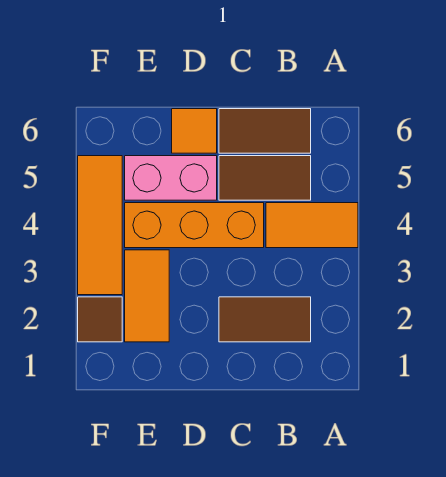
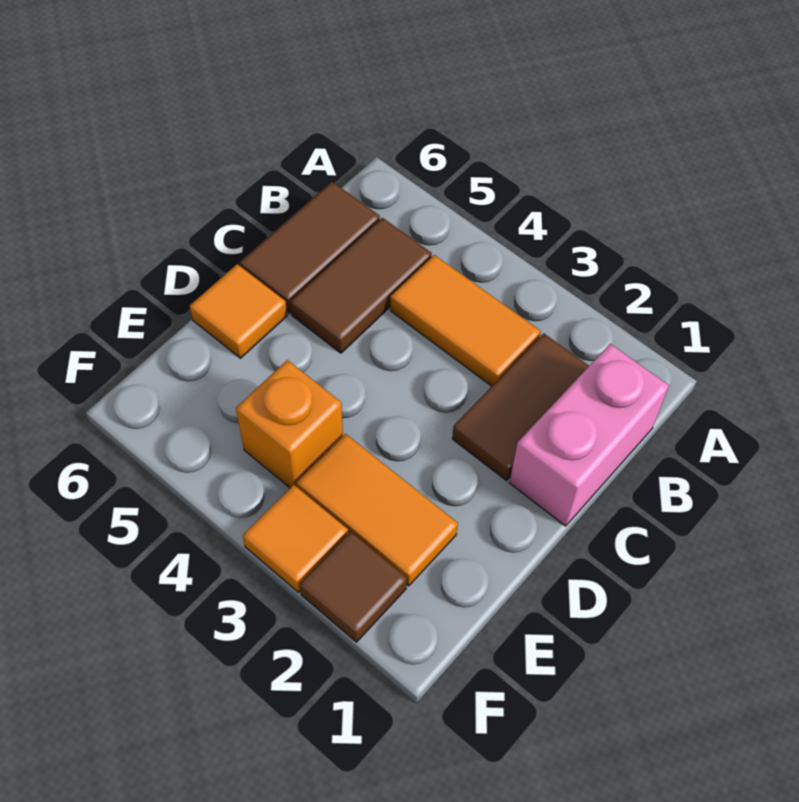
orange 1x2 tile [266,203,358,248] -> orange 1x2 tile turned to [390,255,541,386]
orange 1x3 brick [125,203,264,248] -> orange 1x1 brick [236,360,343,488]
pink 1x2 brick [125,156,217,200] -> pink 1x2 brick moved to [509,344,669,526]
orange 1x3 tile [78,156,122,295] -> orange 1x1 tile [243,485,348,592]

